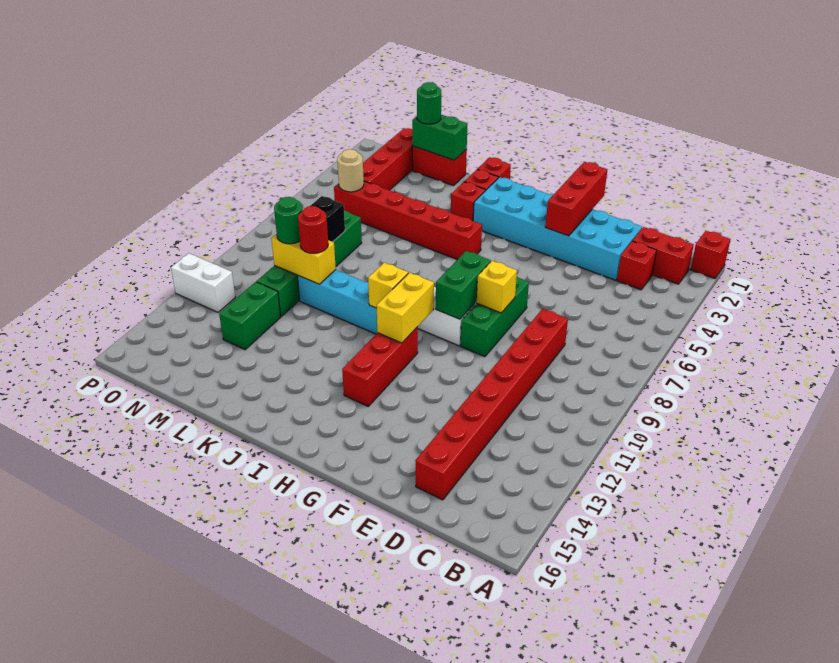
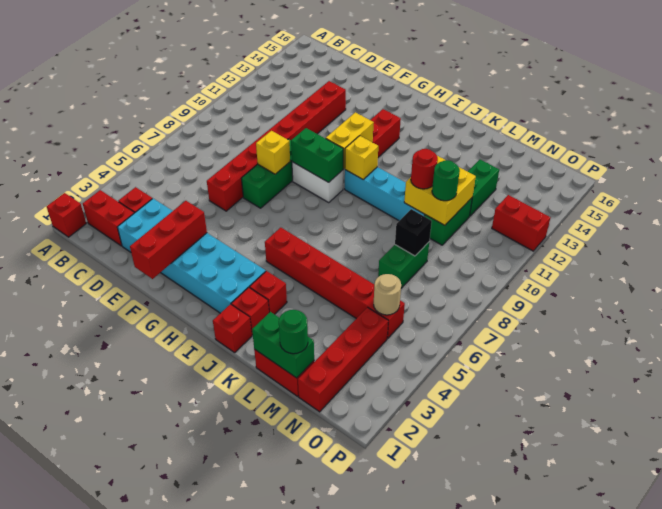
red 1x8 brick [415,309,568,500] -> red 1x8 brick moved to [207,81,346,211]
green 1x2 brick [436,251,491,319] -> green 1x2 brick turned to [291,128,343,182]
yellow 1x2 brick [271,234,336,284] -> yellow 2x2 brick [404,156,476,225]
white 1x2 brick [171,253,235,312] -> red 1x2 brick [492,195,550,251]

